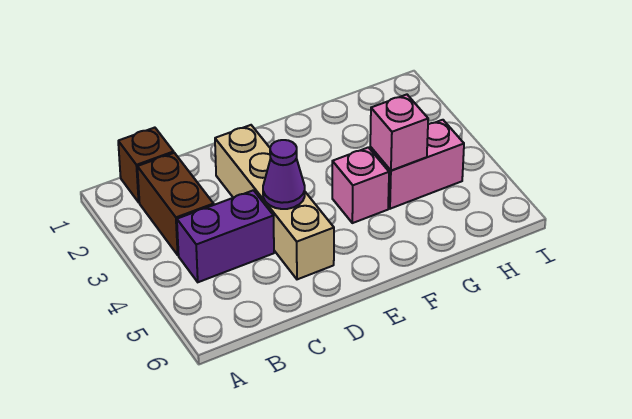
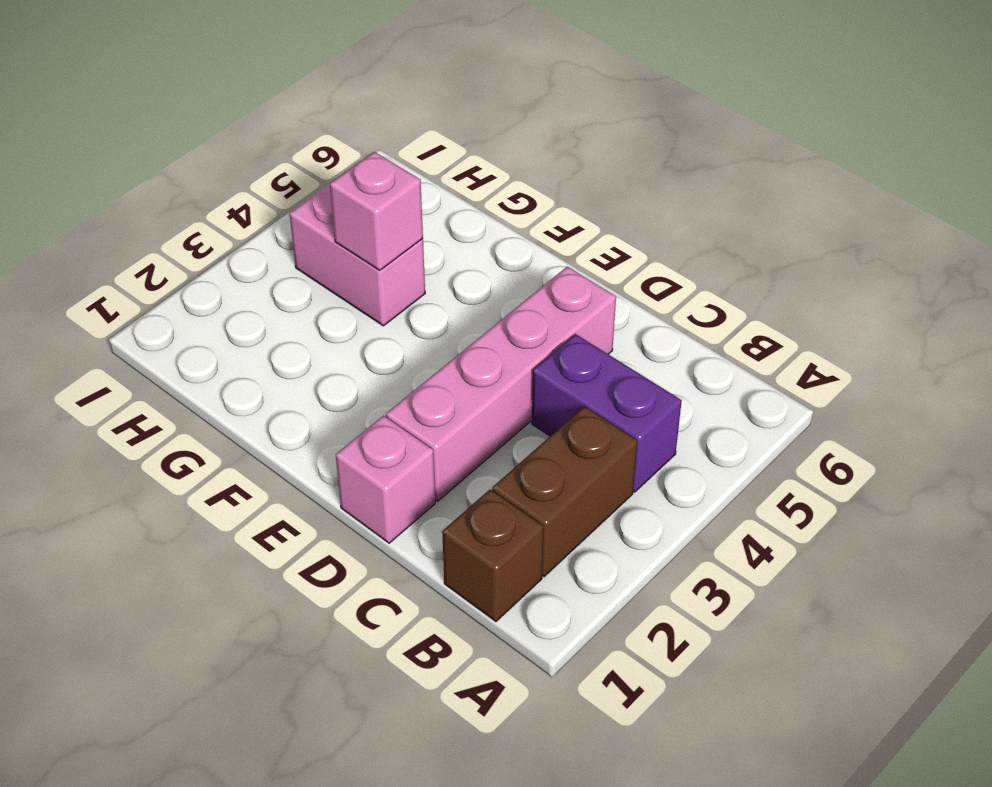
tan 1x4 brick [215,125,334,279] -> pink 1x4 brick [386,267,616,501]
purple 1x1 cone [263,140,305,209] -> none
pink 1x1 brick [332,147,389,223] -> pink 1x1 brick moved to [336,416,435,543]

